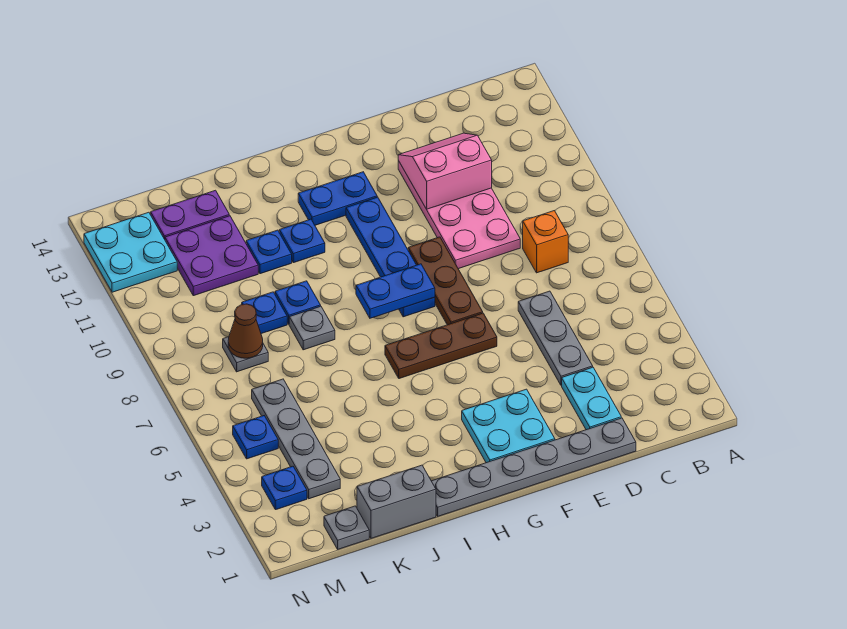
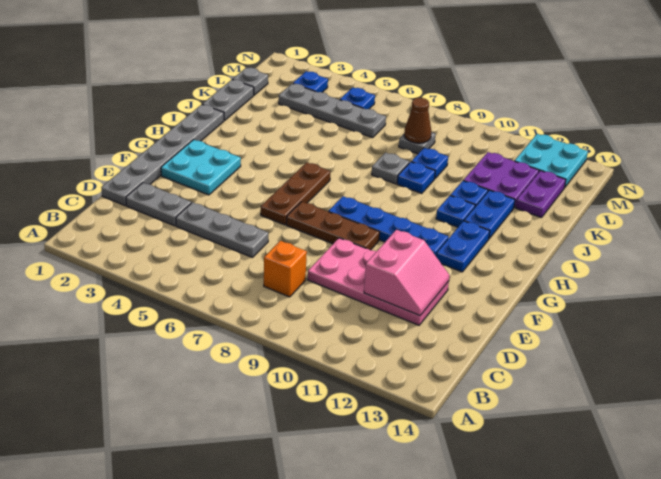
cyan 1x2 plate [562,367,621,430] -> grey 1x2 plate [126,183,191,226]
blue 1x2 plate [356,264,435,318] -> blue 1x2 plate moved to [464,190,515,239]
grey 1x2 brick [357,465,436,538] -> grey 1x2 plate [202,79,254,121]

